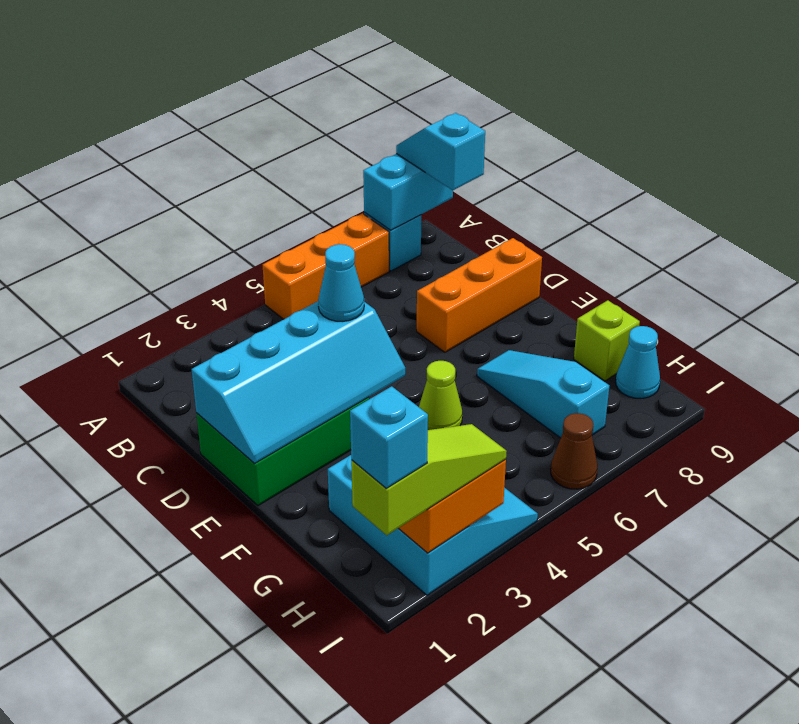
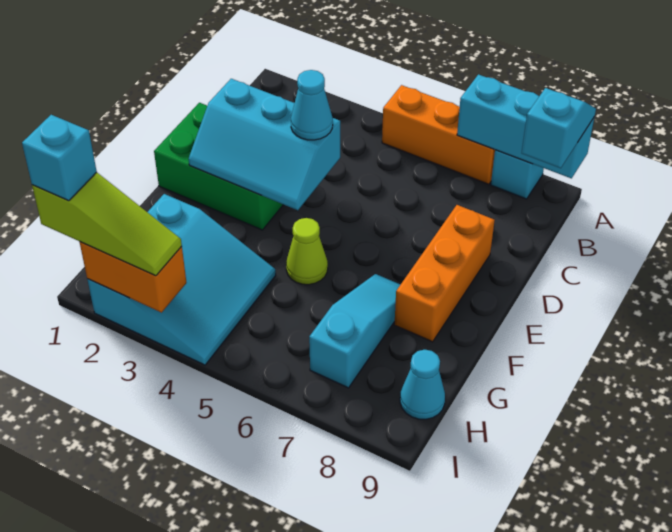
cyan 1x2 brick [363,154,453,230] -> cyan 1x3 brick [457,74,594,178]
cyan 2x4 slope [192,301,405,464] -> cyan 2x3 slope [189,79,340,210]
orange 1x3 brick [417,238,542,352] -> orange 1x3 brick turned to [394,205,495,342]
lime 1x1 brick [574,300,640,381] -> none
brown 1x1 cone [551,413,597,489] -> none

